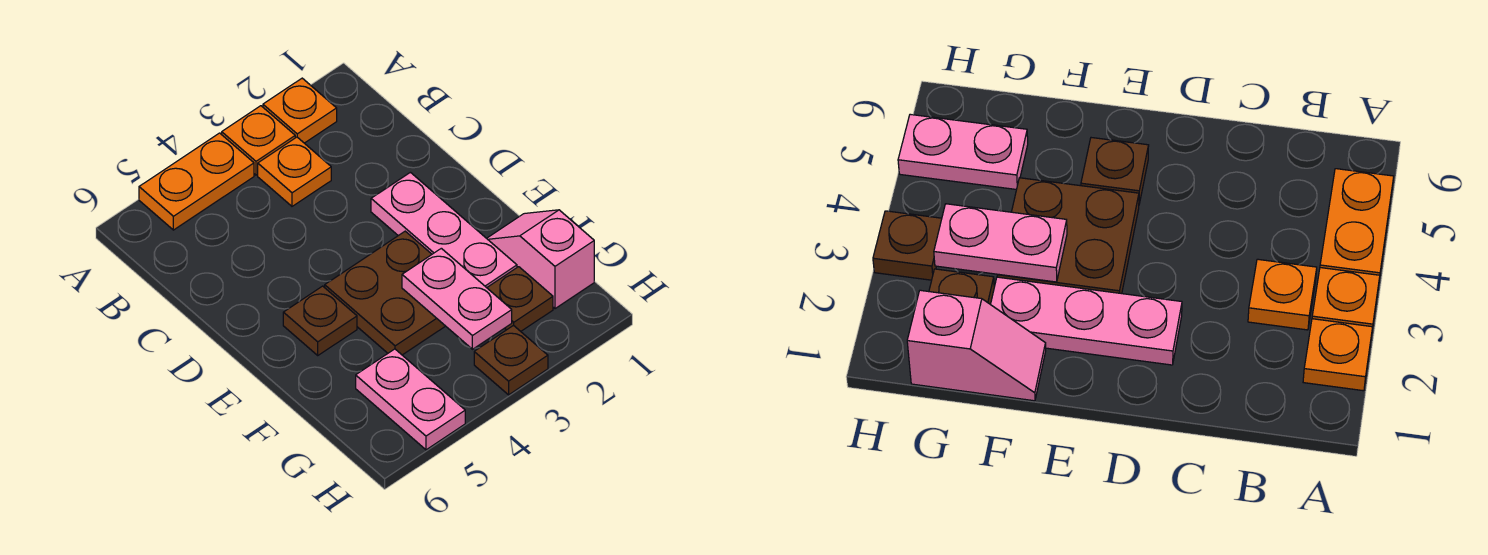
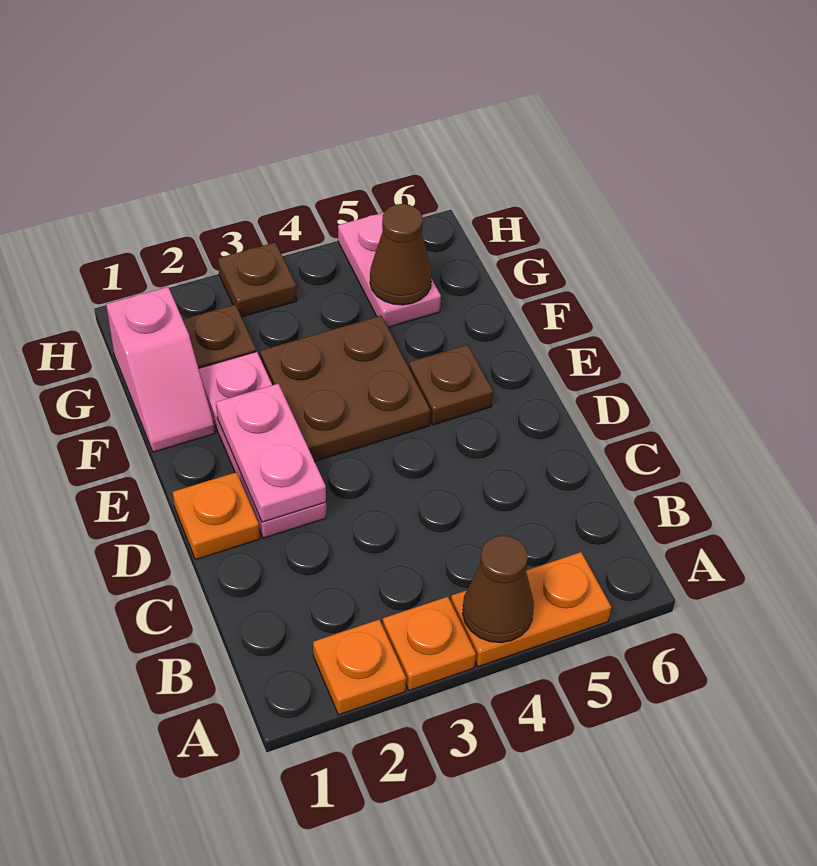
none -> brown 1x1 cone [462,536,534,643]
orange 1x1 plate [258,137,331,206] -> orange 1x1 plate moved to [173,472,260,560]
pink 1x2 plate [402,248,512,349] -> pink 1x2 plate moved to [216,384,326,522]
none -> brown 1x1 cone [370,204,432,305]

